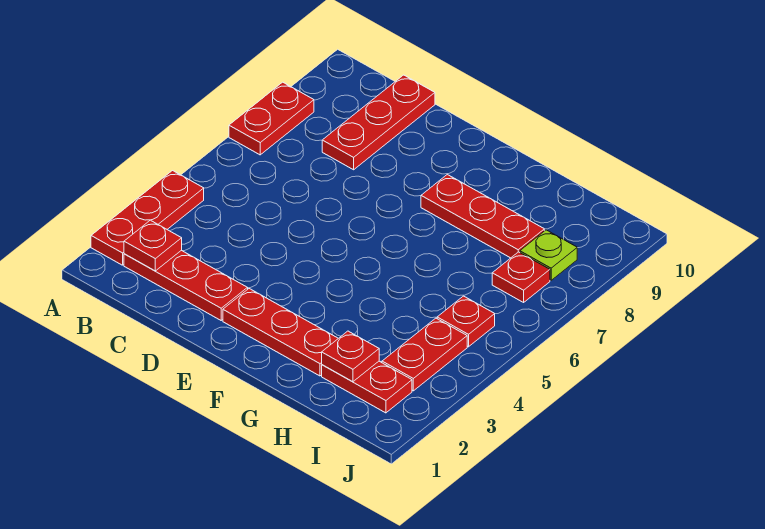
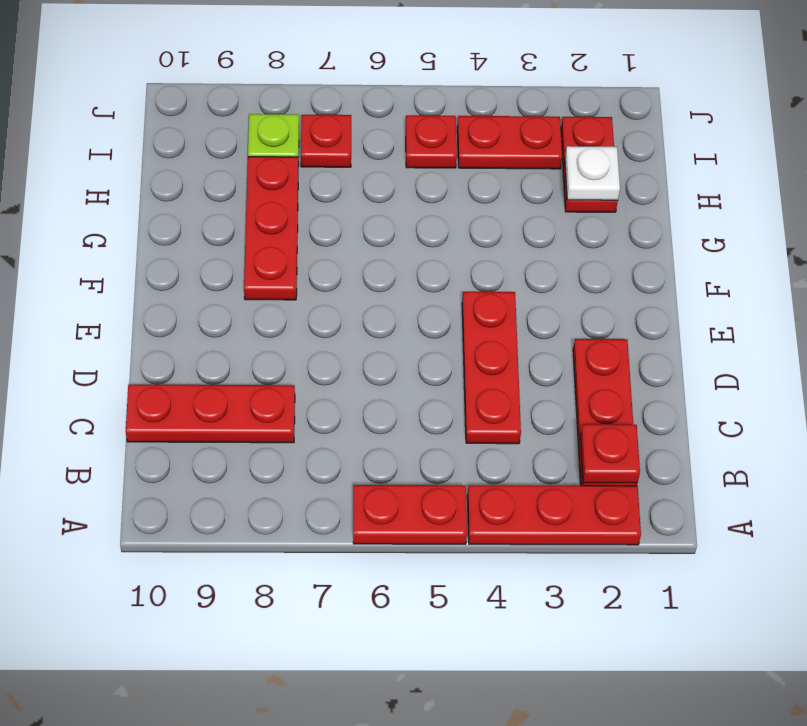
red 1x2 plate [229,82,314,155] -> red 1x2 plate moved to [353,485,467,544]
red 1x3 plate [223,289,338,376] -> red 1x3 plate moved to [462,292,521,444]
red 1x1 plate [322,331,379,382] -> white 1x1 plate [565,146,620,200]

